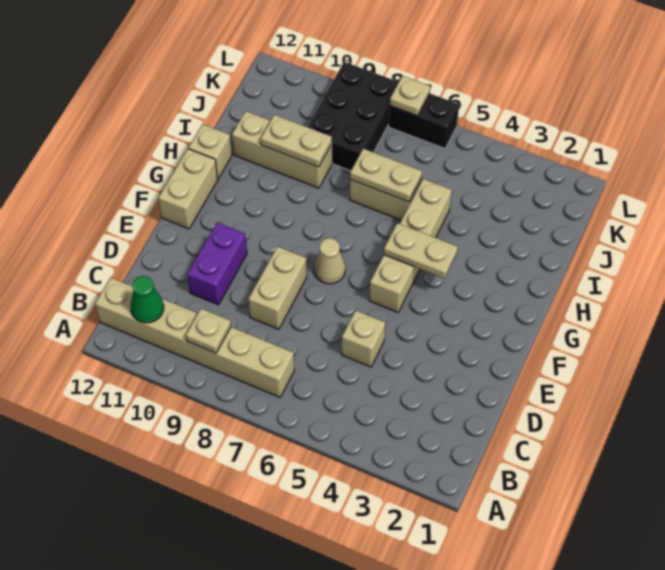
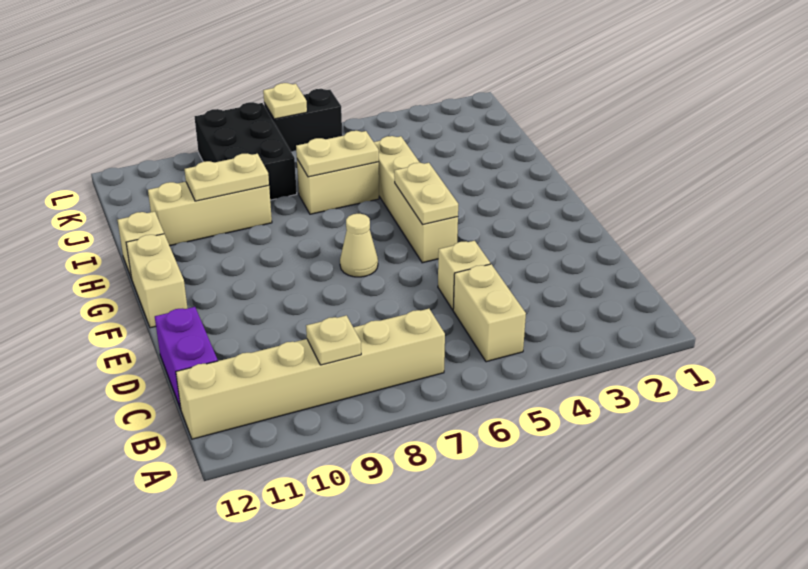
green 1x1 cone [131,276,164,323] -> none
tan 1x2 brick [248,246,307,329] -> tan 1x2 brick moved to [453,264,526,362]
purple 1x2 brick [187,223,247,305] -> purple 1x2 brick moved to [155,307,218,409]
tan 1x2 plate [384,223,458,278] -> tan 1x2 plate turned to [394,163,458,225]

